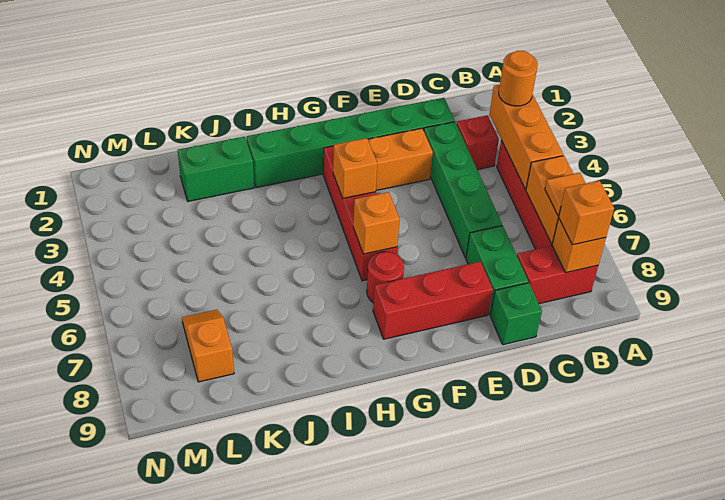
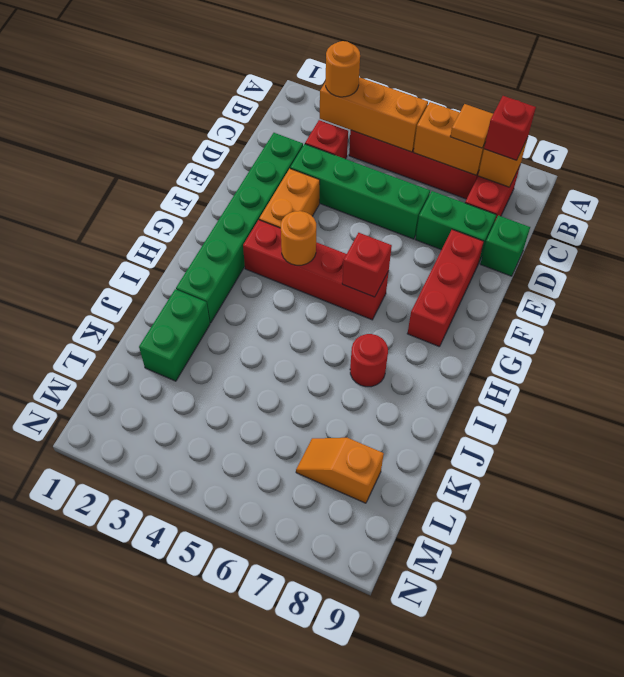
orange 1x1 brick [559,181,614,245] -> red 1x1 brick [484,96,536,160]
orange 1x1 brick [333,138,377,198] -> orange 1x1 round brick [281,211,316,265]
orange 1x1 brick [353,192,400,254] -> red 1x1 brick [342,233,392,297]
red 1x1 round brick [367,252,404,303] -> red 1x1 round brick moved to [350,334,388,387]

